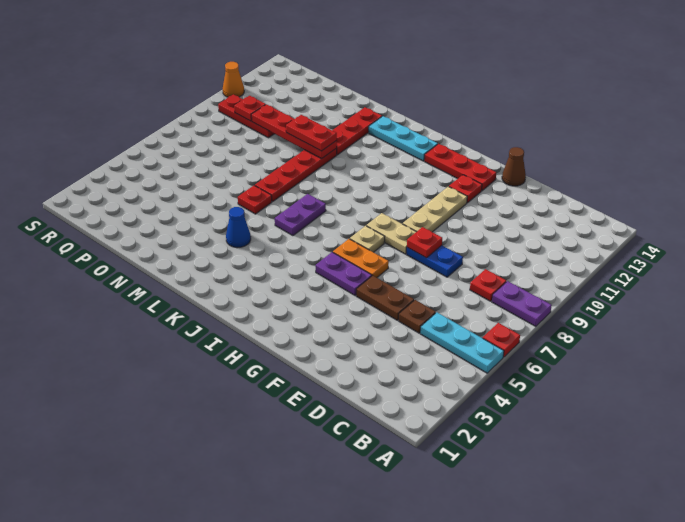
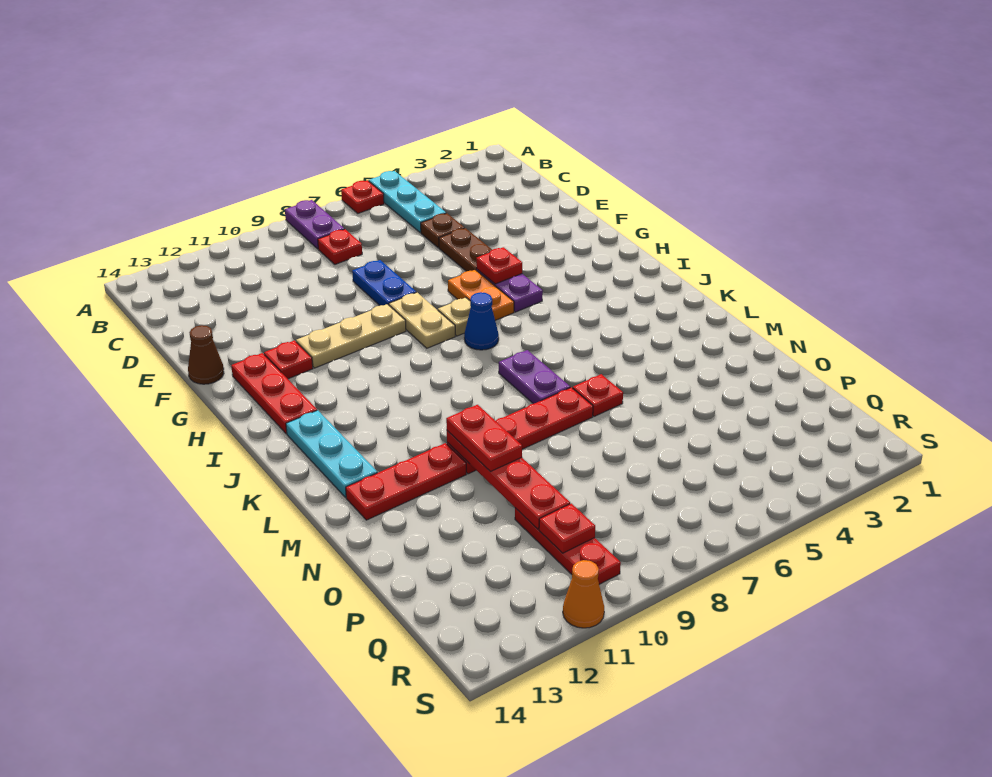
red 1x1 plate [407,227,442,258] -> red 1x1 plate moved to [476,247,522,284]
purple 1x2 plate [275,194,326,236] -> purple 1x2 plate turned to [499,350,570,404]
blue 1x1 cone [226,207,251,248] -> blue 1x1 cone moved to [464,292,499,350]

